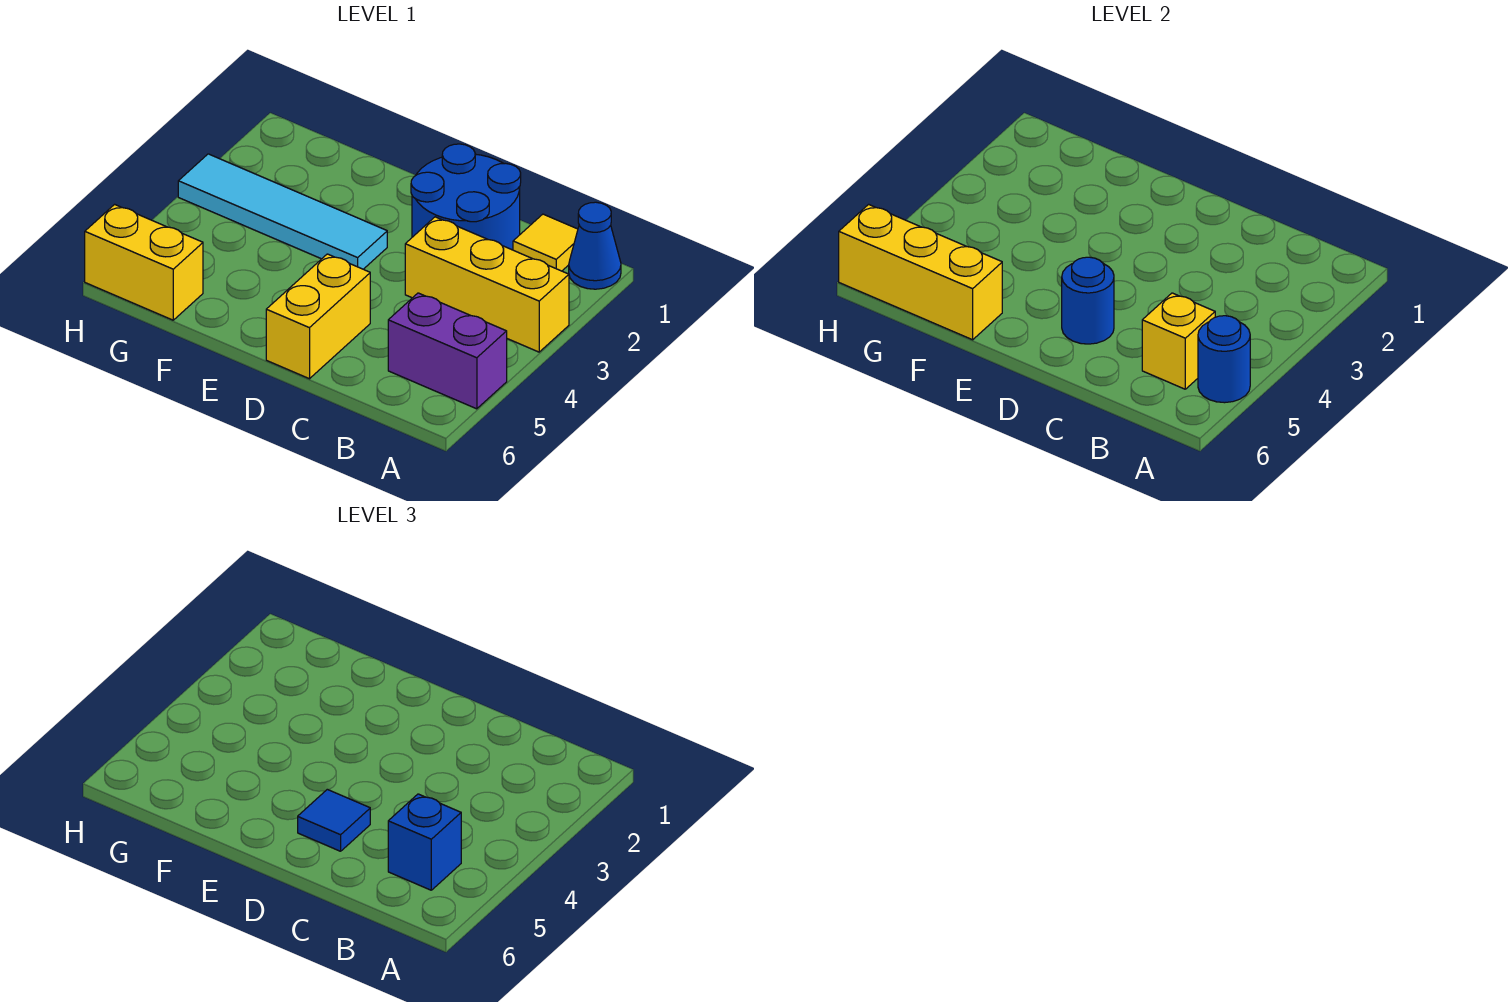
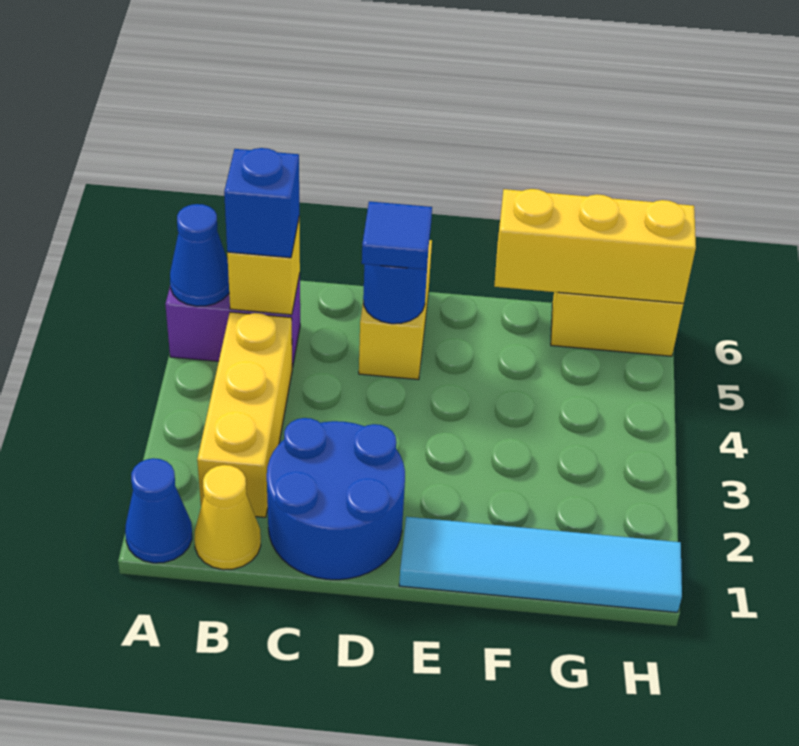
yellow 1x3 brick [405,217,569,352] -> yellow 1x3 brick turned to [197,312,292,517]
blue 1x1 round brick [1198,316,1250,403] -> blue 1x1 cone [170,204,229,306]
yellow 1x1 tile [513,214,578,271] -> yellow 1x1 cone [194,465,261,570]
cyan 1x4 tile [178,154,387,269] -> cyan 1x4 tile moved to [399,517,682,612]

